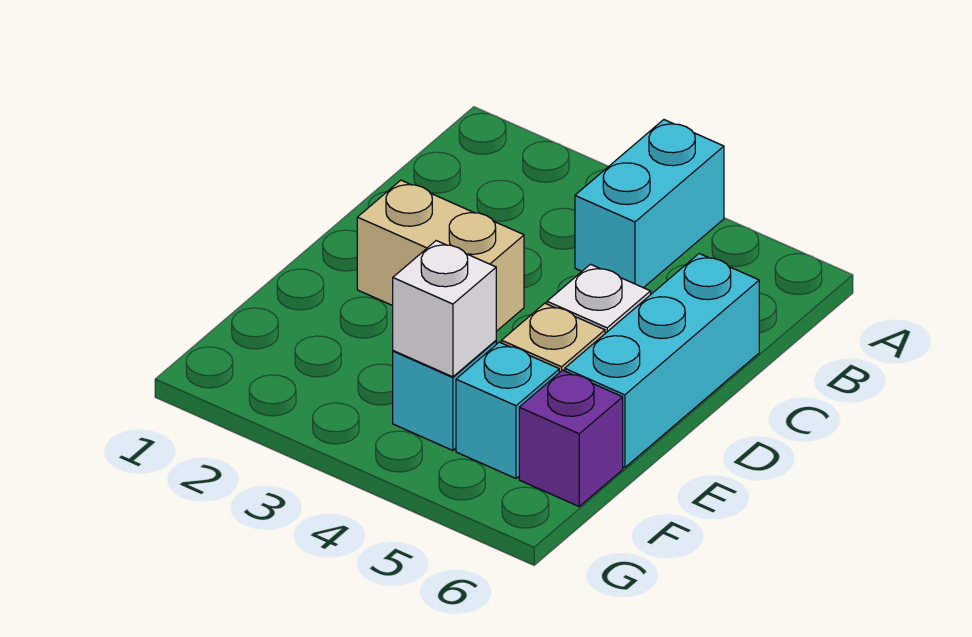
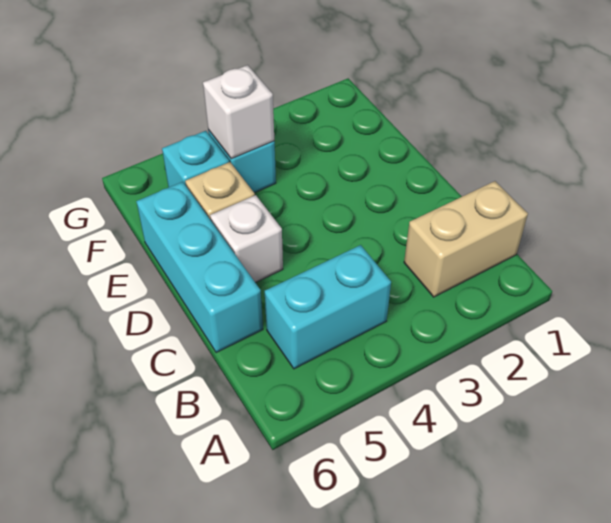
cyan 1x2 brick [575,120,724,288] -> cyan 1x2 brick turned to [265,245,391,369]
tan 1x2 brick [357,180,524,331] -> tan 1x2 brick moved to [404,181,528,297]
purple 1x1 brick [519,370,623,506] -> none

